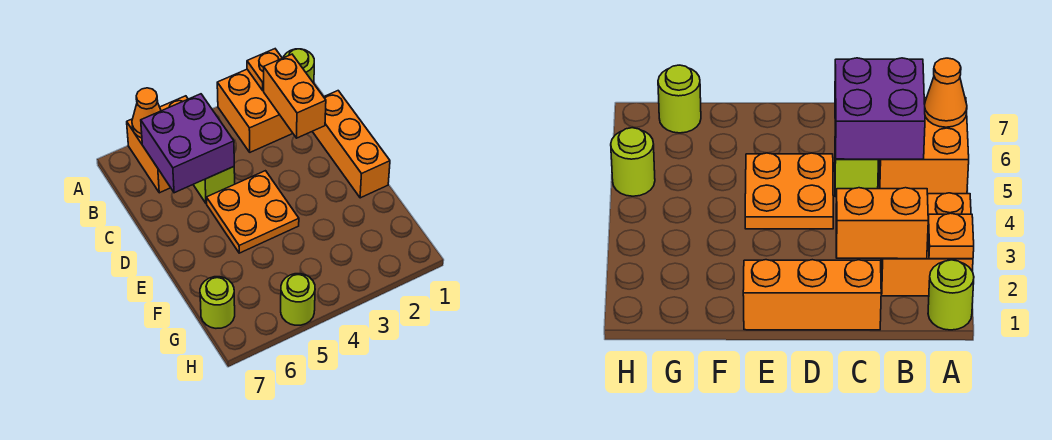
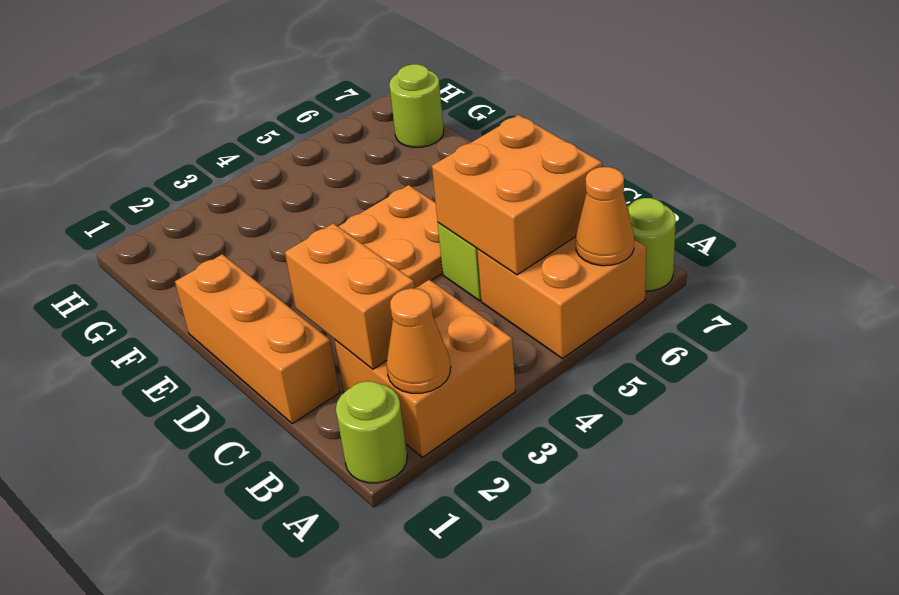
orange 1x1 plate [247,49,282,91] -> orange 1x1 cone [386,288,451,393]
purple 2x2 brick [141,94,234,193] -> orange 2x2 brick [432,115,602,275]
lime 1x1 round brick [281,274,315,325] -> lime 1x1 round brick moved to [627,198,676,291]

